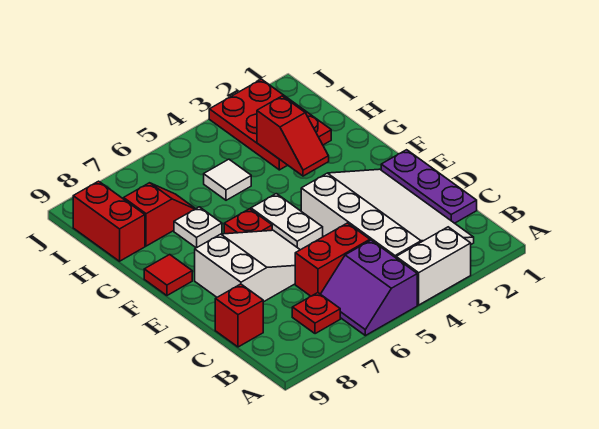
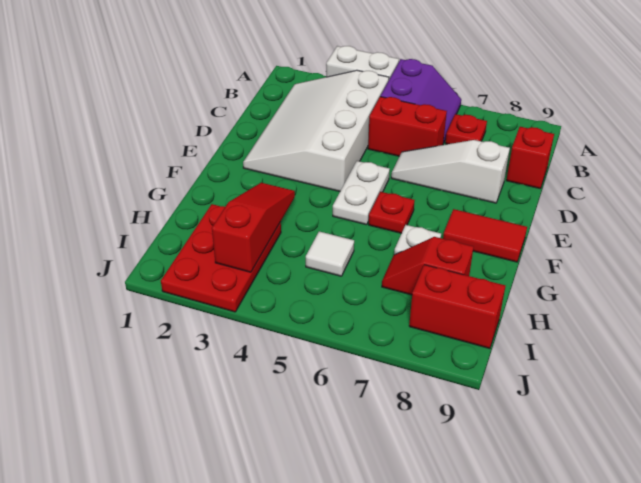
purple 1x3 plate [381,150,477,223] -> none
white 2x3 slope [195,230,300,302] -> white 1x3 slope [391,140,510,203]
red 1x1 tile [144,255,192,296] -> red 1x2 tile [443,209,527,262]
red 1x2 slope [257,96,329,176] -> red 1x3 slope [212,183,295,272]
red 1x2 brick [73,181,145,261] -> red 1x2 brick turned to [409,265,505,349]

